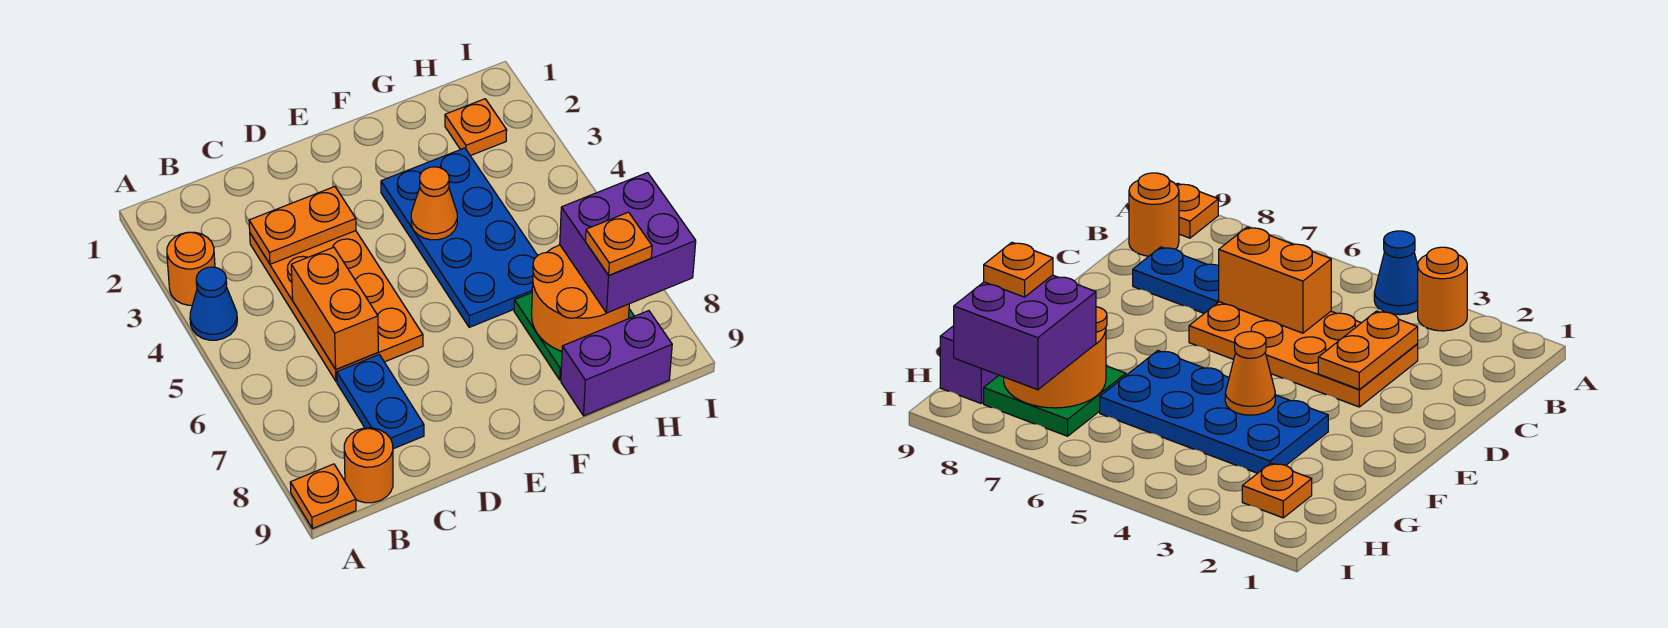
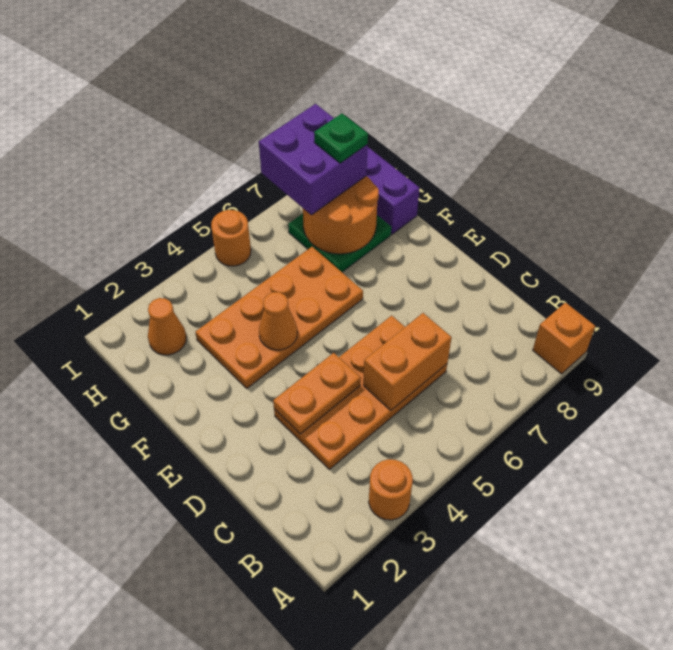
blue 1x1 cone [190,267,237,340] -> none
orange 1x1 plate [290,464,356,529] -> orange 1x1 brick [533,303,595,374]
orange 1x1 round brick [344,428,393,503] -> orange 1x1 round brick moved to [211,210,251,266]
orange 1x2 plate [249,187,356,264] -> orange 1x2 plate turned to [273,353,361,434]
blue 1x2 plate [337,355,424,449] -> none
blue 2x4 plate [381,148,538,327] -> orange 2x4 plate [195,247,363,388]
orange 1x1 plate [445,99,507,156] -> orange 1x1 cone [148,298,186,355]
orange 1x1 plate [585,212,652,275] -> green 1x1 plate [314,113,368,163]

